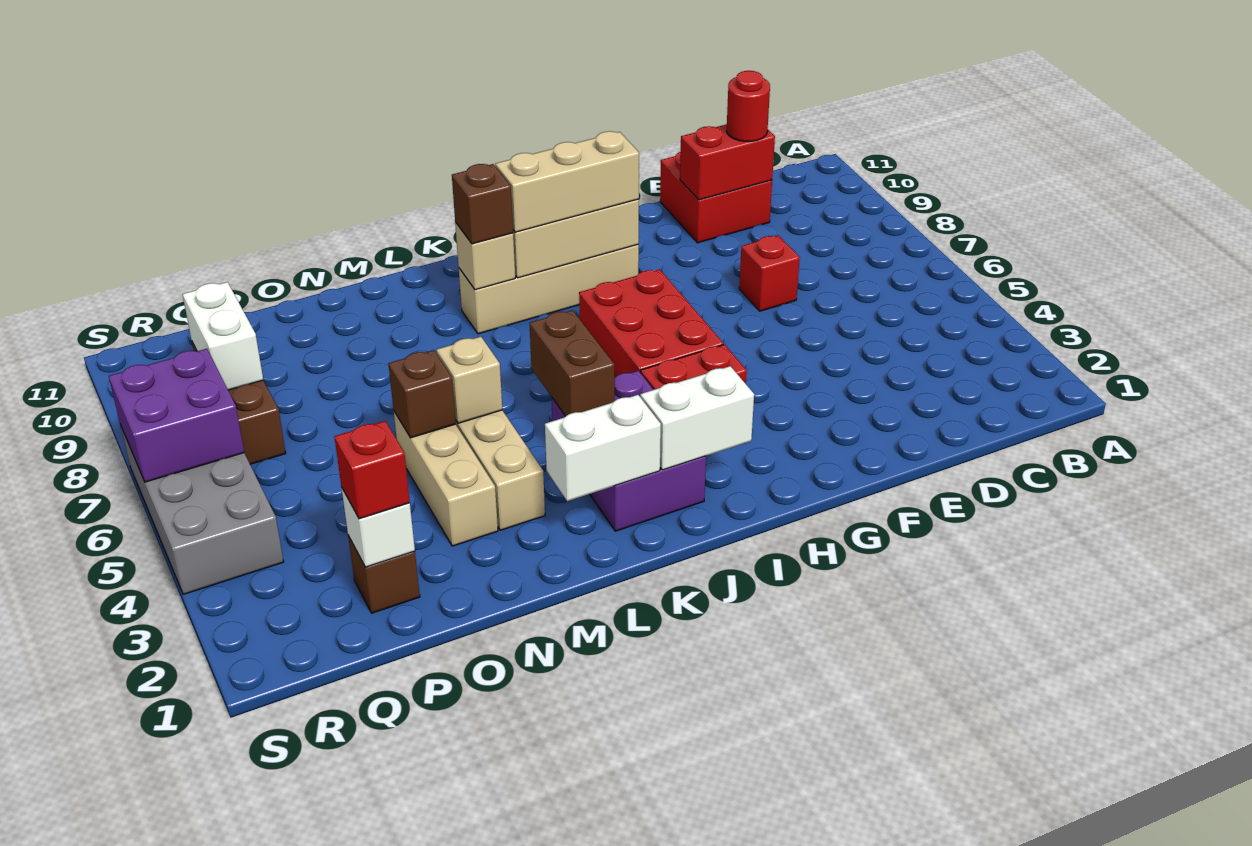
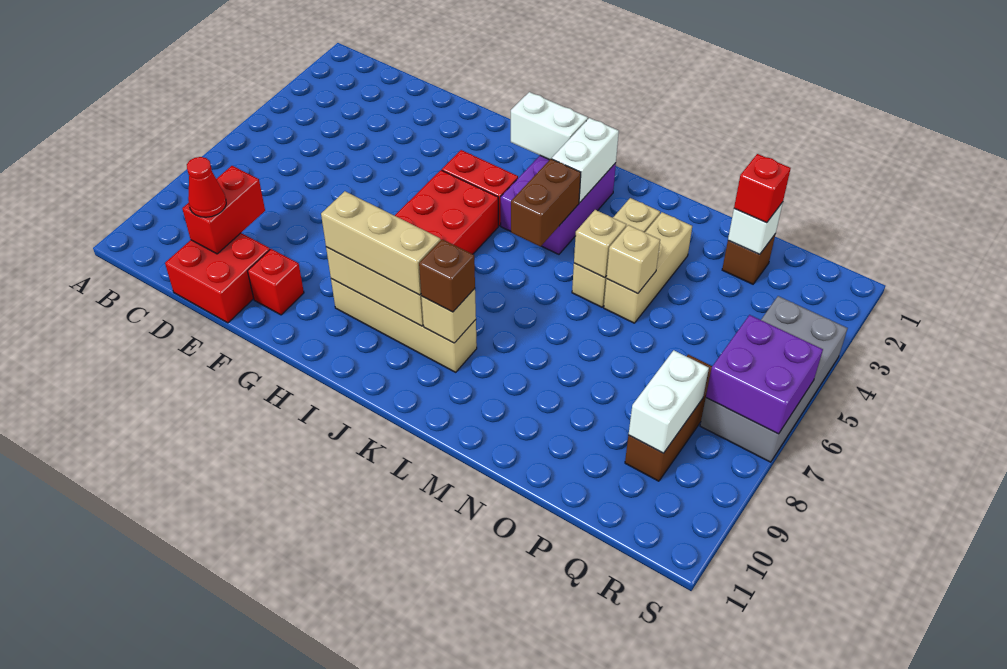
red 1x2 brick [680,124,775,200] -> red 1x2 brick turned to [182,166,265,254]
red 1x1 round brick [727,71,770,141] -> red 1x1 cone [187,157,226,217]
red 1x1 brick [739,235,800,311] -> red 1x1 brick moved to [248,249,304,315]
white 1x2 brick [545,395,661,501] -> white 1x2 brick turned to [552,118,619,203]
brown 1x1 brick [388,350,456,438] -> tan 1x1 brick [606,225,660,294]

